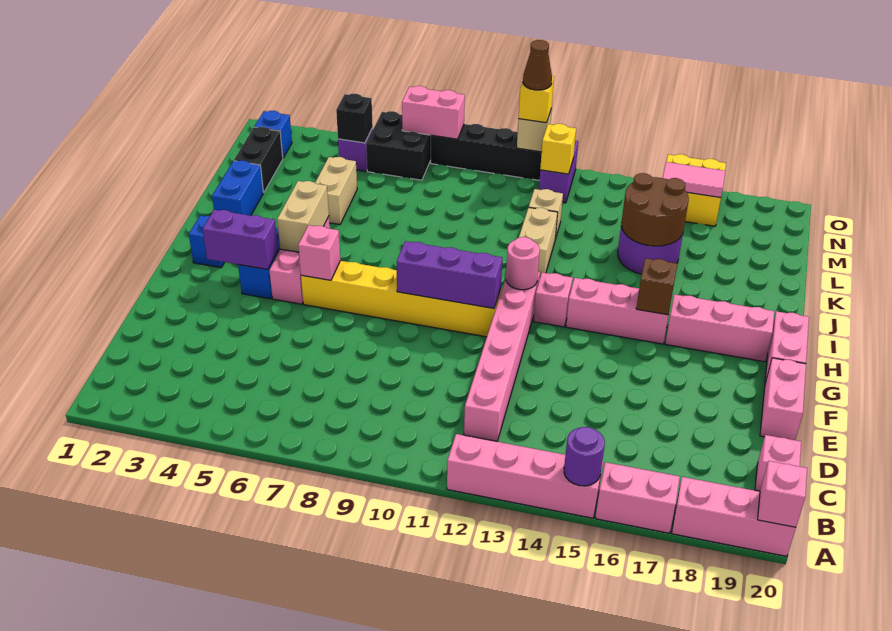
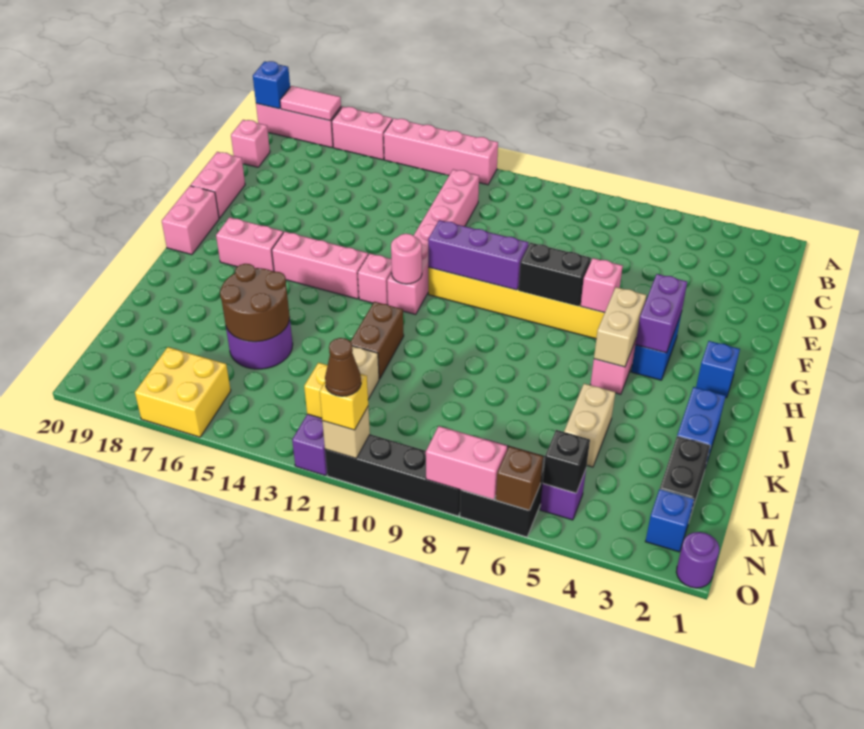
purple 1x1 round brick [564,427,605,486] -> purple 1x1 round brick moved to [676,532,719,588]
pink 1x1 brick [758,461,807,527] -> blue 1x1 brick [253,61,290,109]
purple 1x2 brick [203,210,278,269] -> purple 1x2 brick turned to [636,274,687,353]
none -> black 1x2 brick [519,243,591,306]
brown 1x1 brick [636,258,677,315] -> brown 1x1 brick moved to [496,446,543,510]
pink 1x3 brick [665,294,774,362] -> pink 1x2 brick [216,217,283,272]
tan 1x2 brick [519,207,558,276] -> brown 1x2 brick [350,302,404,379]
pink 1x2 tile [663,162,725,198] -> pink 1x2 tile moved to [280,86,341,120]

